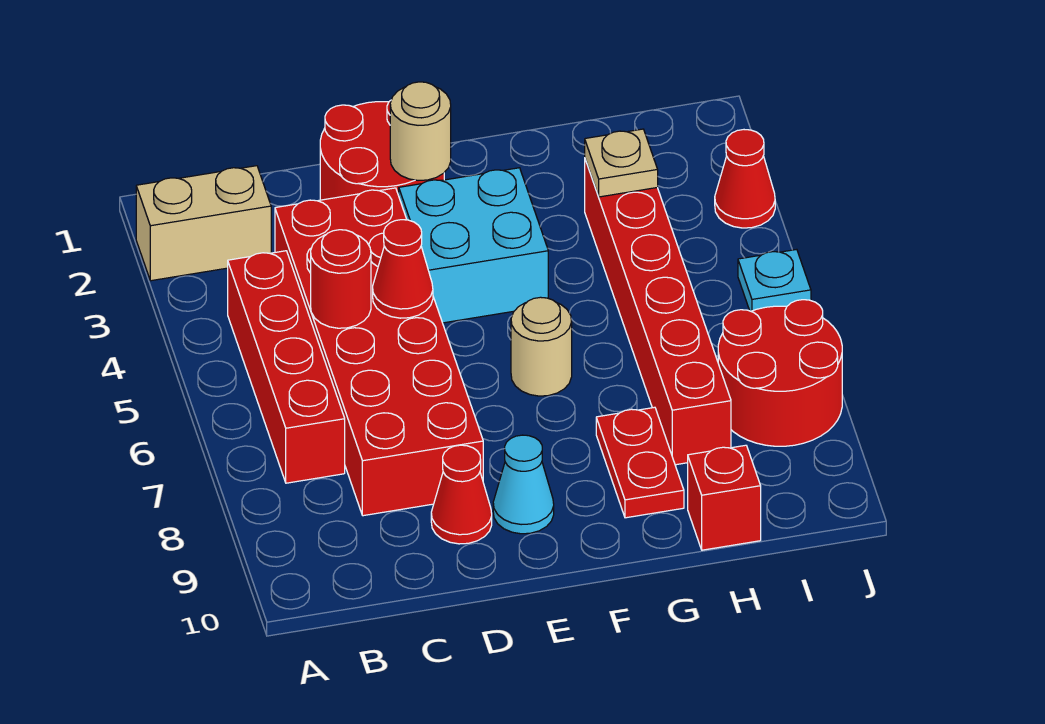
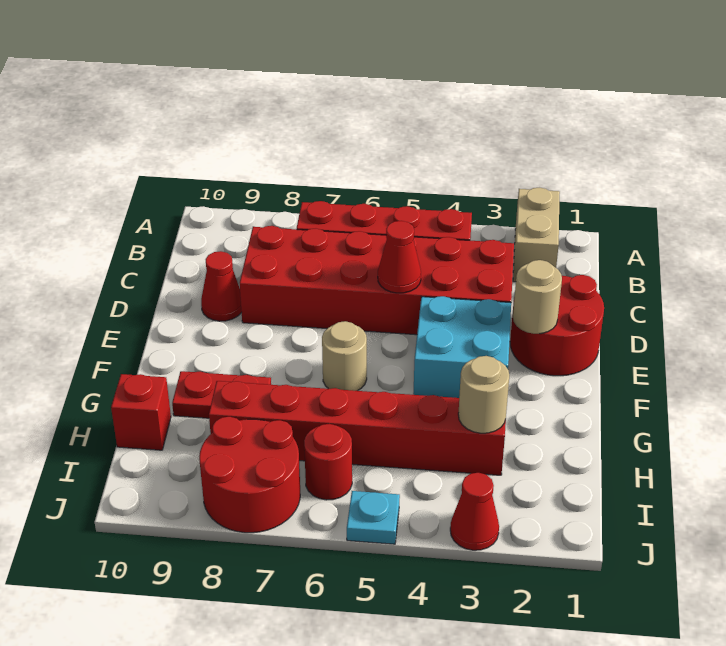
red 1x1 round brick [311,230,371,328] -> red 1x1 round brick moved to [304,424,352,500]
cyan 1x1 cone [493,435,554,534] -> none
tan 1x1 plate [585,129,658,197] -> tan 1x1 round brick [458,356,509,433]

